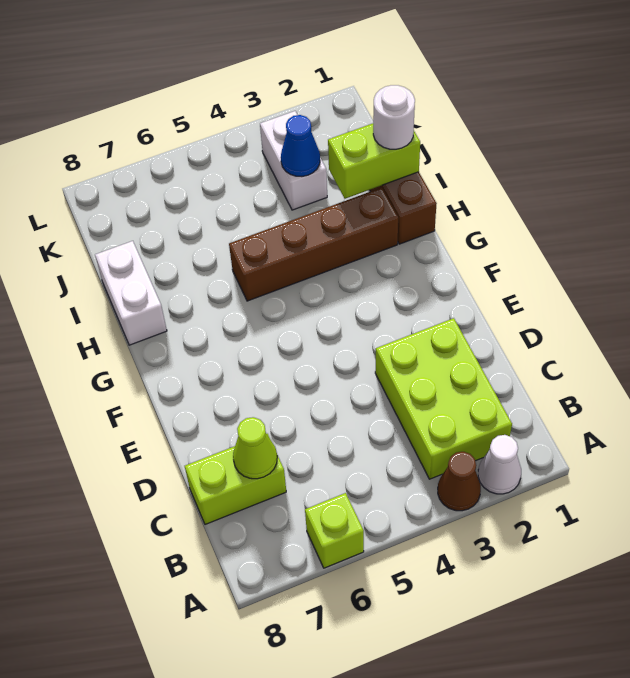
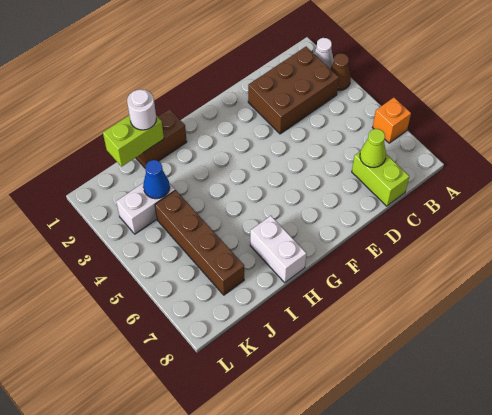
lime 1x1 brick [305,493,364,568] -> orange 1x1 brick [373,98,411,143]
lime 2x3 brick [375,318,512,479] -> brown 2x3 brick [248,47,339,134]
brown 1x4 brick [229,188,398,301] -> brown 1x4 brick moved to [155,190,244,295]
white 1x2 brick [95,241,167,345] -> white 1x2 brick turned to [250,216,306,283]
lime 1x2 brick [328,123,420,199] -> lime 1x2 brick turned to [103,115,164,166]

